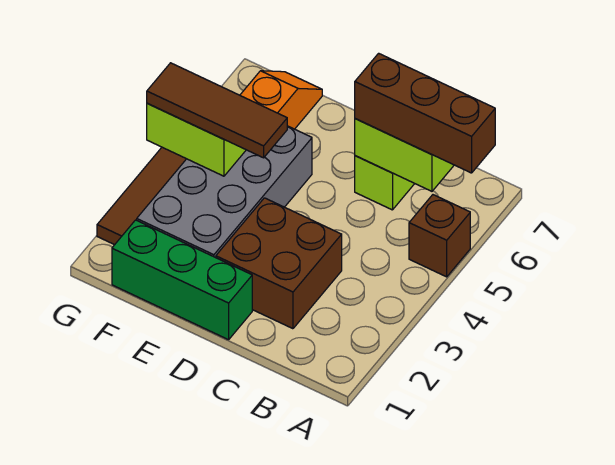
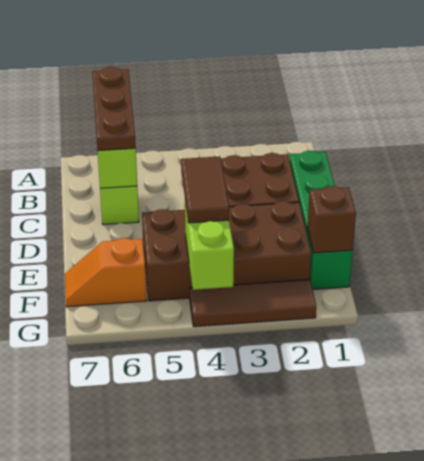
brown 1x1 brick [409,195,470,277] -> brown 1x1 brick moved to [307,186,356,253]
brown 1x3 brick [355,53,495,173] -> brown 1x3 plate [92,67,136,151]
green 1x3 brick [112,220,252,340] -> green 1x4 brick [289,151,353,290]
grey 2x4 brick [137,126,312,258] -> brown 2x4 brick [142,201,311,301]
brown 1x3 tile [147,63,287,158] -> brown 1x2 tile [181,156,229,223]

